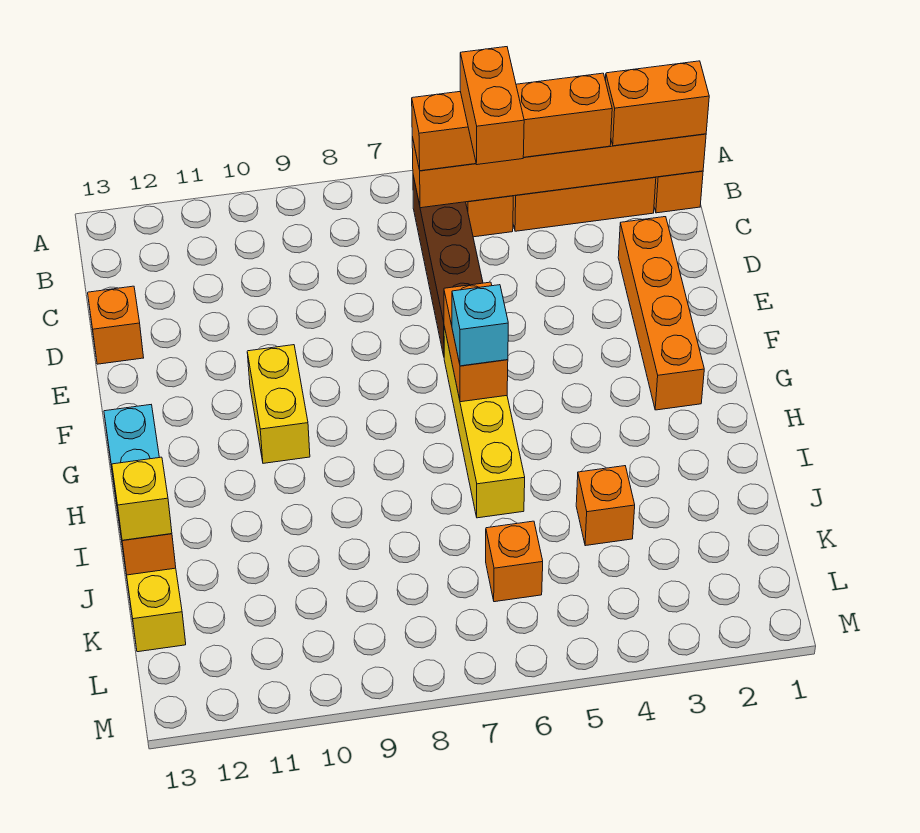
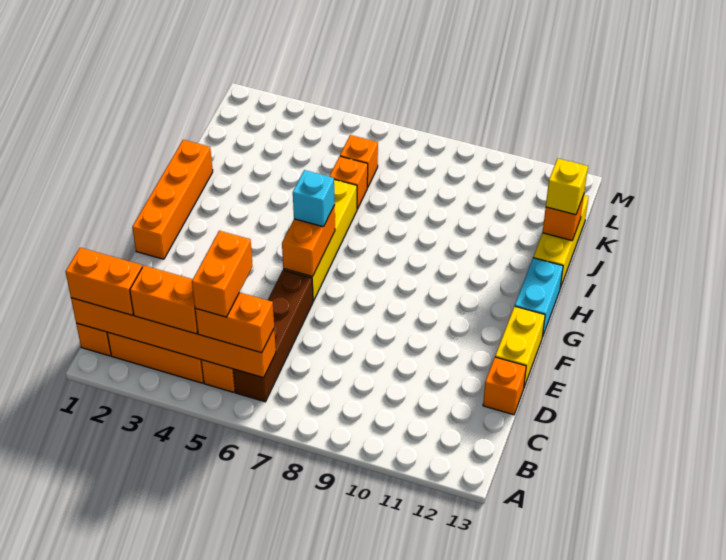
orange 1x4 brick [618,217,704,410] -> orange 1x4 brick moved to [132,140,213,259]
yellow 1x2 brick [247,345,310,463] -> yellow 1x2 brick moved to [495,306,545,387]
orange 1x1 brick [576,466,635,546] -> orange 1x1 brick moved to [329,156,368,209]

